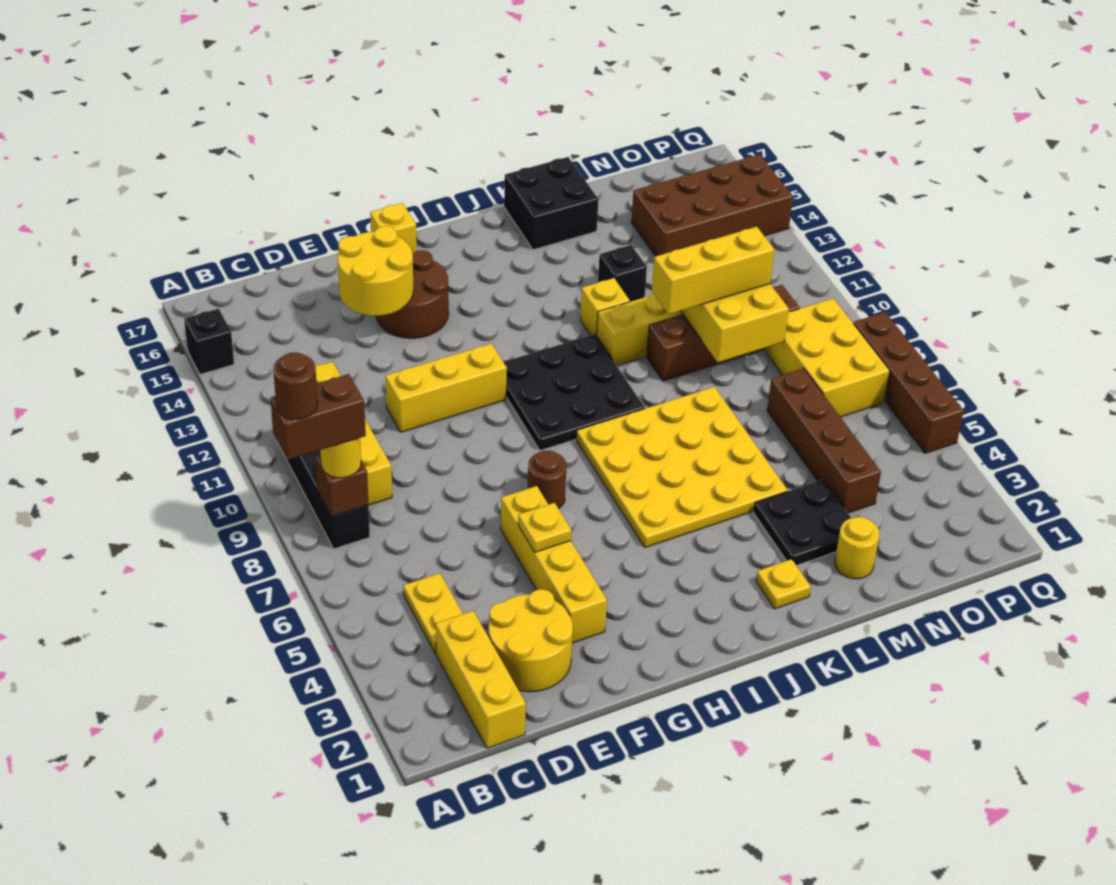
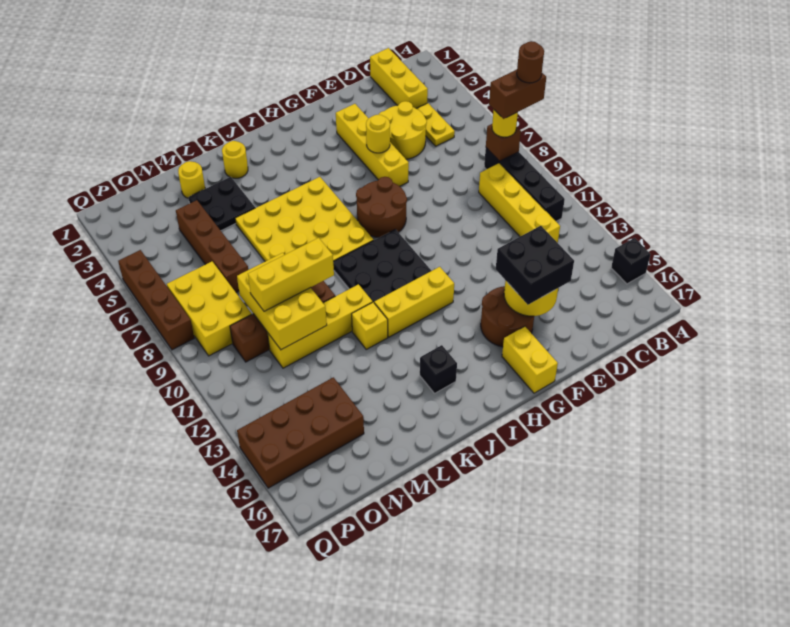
yellow 2x2 round brick [489,589,573,692] -> yellow 2x2 round brick moved to [379,101,427,159]
yellow 1x3 brick [385,344,507,432] -> yellow 1x3 brick moved to [374,267,454,337]
yellow 1x1 plate [518,503,571,552] -> yellow 1x1 round brick [366,115,390,153]
brown 1x1 round brick [528,450,567,509] -> brown 2x2 round brick [356,177,407,238]
yellow 1x1 brick [370,203,417,253] -> yellow 1x2 brick [502,326,558,393]
yellow 1x1 plate [756,559,811,609] -> yellow 1x1 round brick [222,141,248,178]
black 2x2 brick [504,157,598,250] -> black 2x2 brick moved to [496,226,574,305]
black 1x1 brick [598,245,647,302] -> black 1x1 brick moved to [420,345,457,393]

